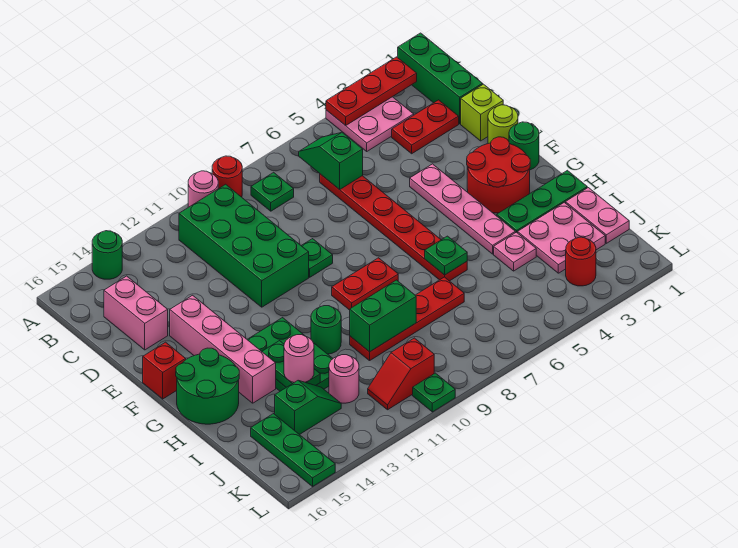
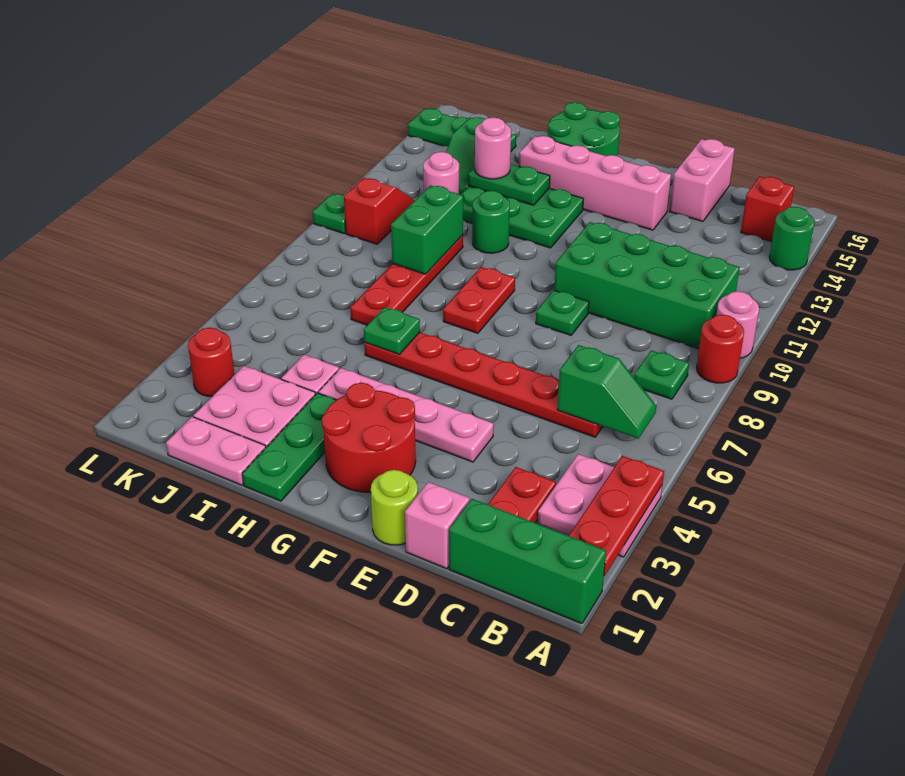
pink 1x2 brick [104,276,168,350] -> pink 1x2 brick turned to [669,139,735,222]
lime 1x1 brick [461,84,503,141] -> pink 1x1 brick [405,482,470,569]
green 1x1 round brick [509,122,539,170] -> none
red 1x1 brick [143,342,186,399] -> red 1x1 brick moved to [741,177,794,242]

